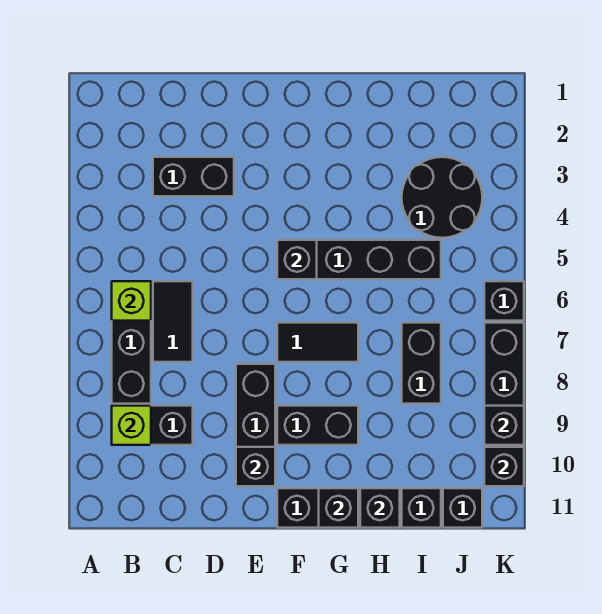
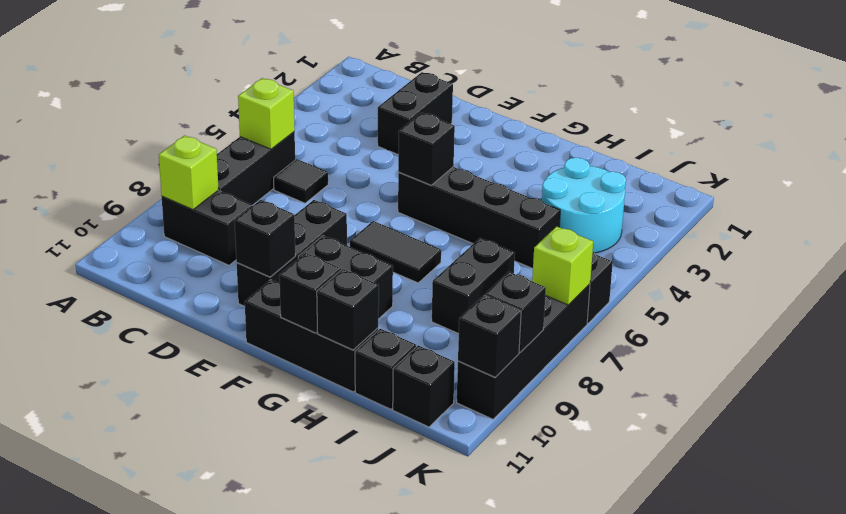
black 1x2 brick [153,157,234,196] -> black 1x2 brick turned to [378,72,453,154]
black 1x2 tile [153,281,193,362] -> black 1x1 tile [274,159,328,203]
black 2x2 round brick [402,157,482,238] -> cyan 2x2 round brick [542,158,626,253]
none -> lime 1x1 brick [532,226,593,305]

